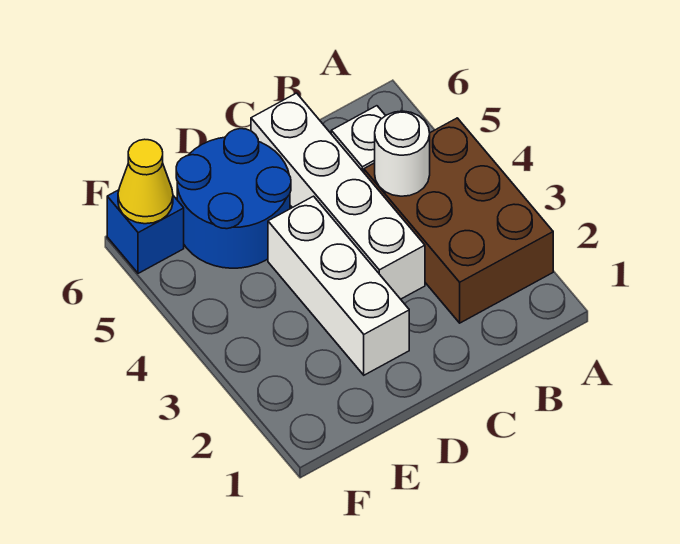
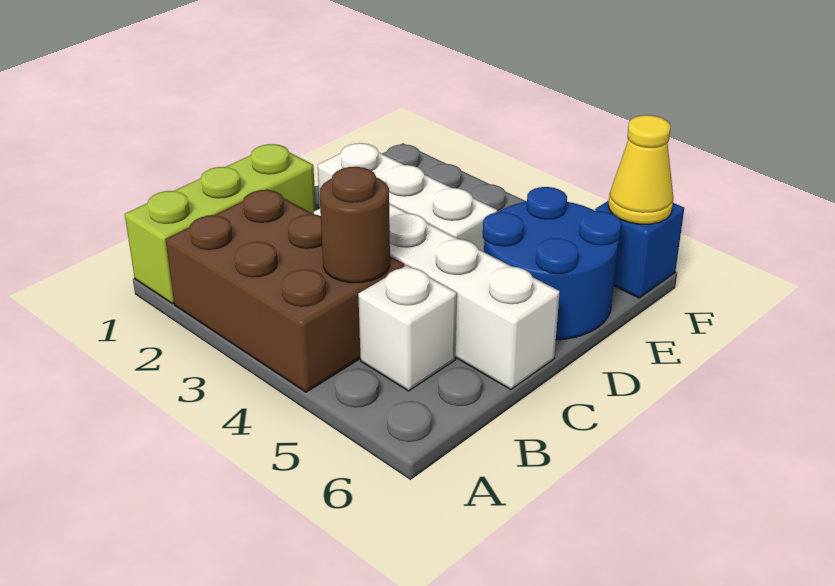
none -> lime 1x3 brick [125,144,316,304]
white 1x1 round brick [375,111,430,196] -> brown 1x1 round brick [320,167,390,283]

